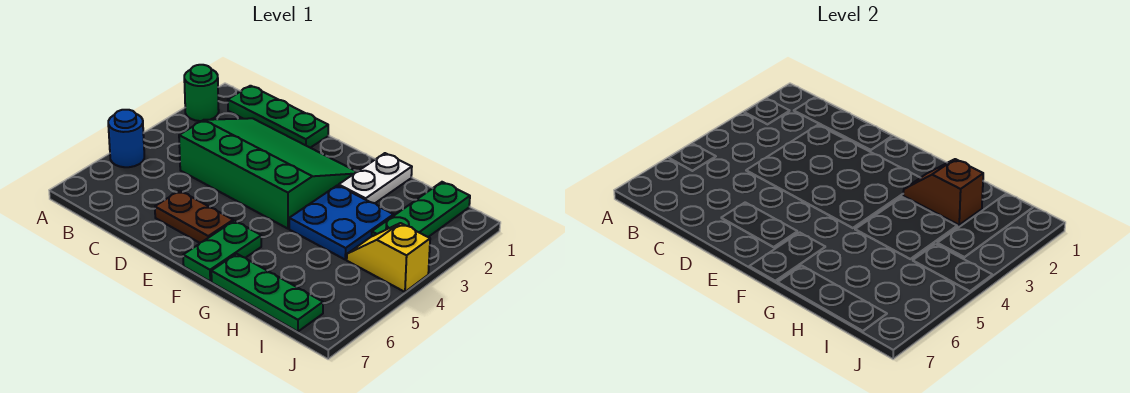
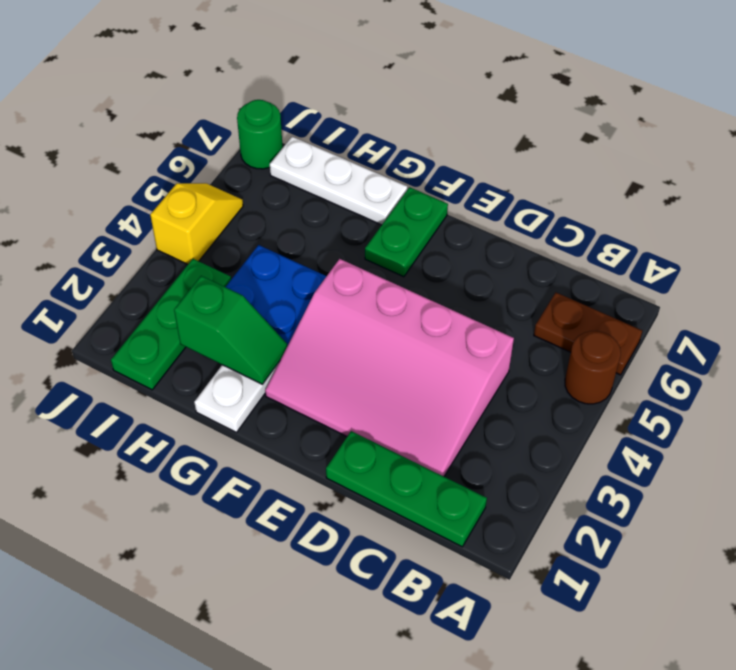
green 1x1 round brick [184,65,219,121] -> green 1x1 round brick moved to [237,100,283,169]
blue 1x1 round brick [108,110,144,167] -> brown 1x1 round brick [565,331,621,404]
green 3x4 slope [179,118,357,229] -> pink 3x4 slope [265,259,514,476]
brown 1x2 plate [155,191,233,243] -> brown 1x2 plate moved to [534,293,642,375]
brown 1x2 slope [903,159,983,225] -> green 1x2 slope [174,276,287,384]
green 1x3 plate [211,254,323,332] -> white 1x3 plate [270,137,407,225]
yellow 1x2 slope [347,223,430,292] -> yellow 1x2 slope turned to [150,183,243,264]

